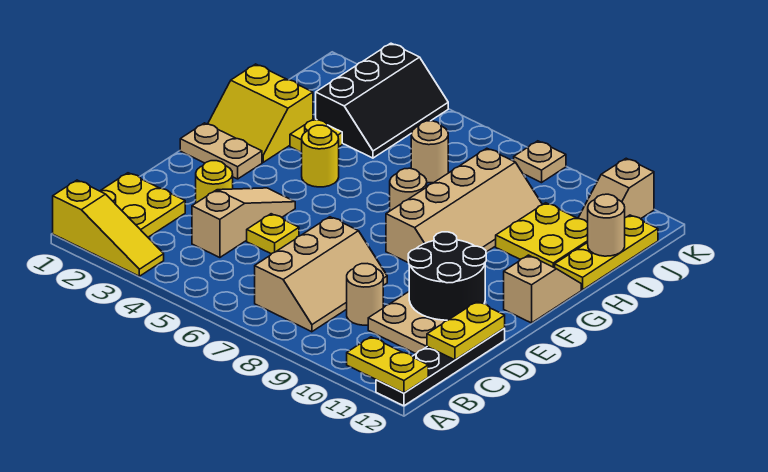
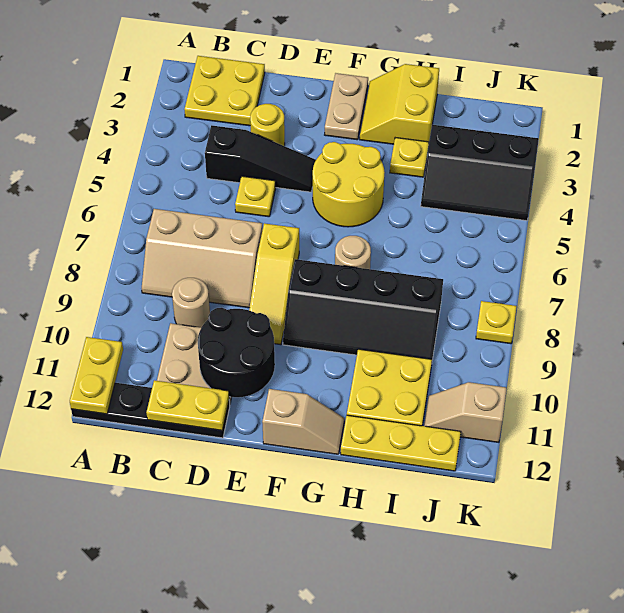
yellow 1x3 slope [53,180,164,276] -> yellow 1x3 slope moved to [249,223,299,345]
tan 1x3 slope [192,188,295,258] -> black 1x3 slope [205,125,316,192]
tan 2x4 slope [386,148,542,263] -> black 2x4 slope [283,259,443,359]
yellow 1x1 round brick [302,125,339,187] -> yellow 2x2 round brick [313,142,385,227]
tan 1x1 round brick [411,121,448,183] -> none
tan 1x1 round brick [588,194,625,256] -> none
tan 1x1 plate [514,141,566,183] -> yellow 1x1 plate [476,301,517,344]

